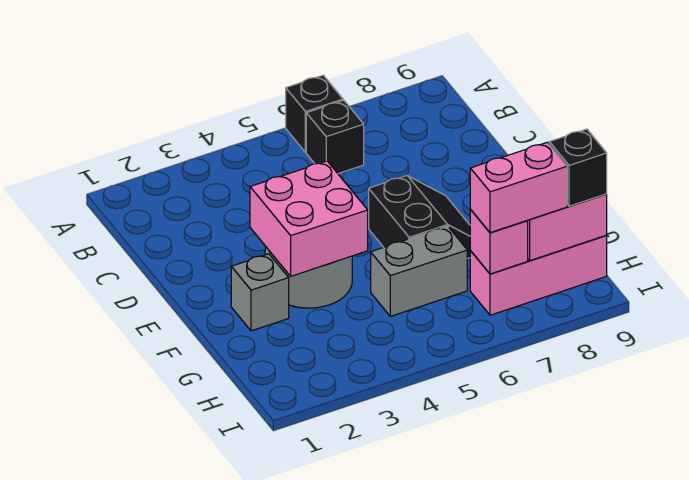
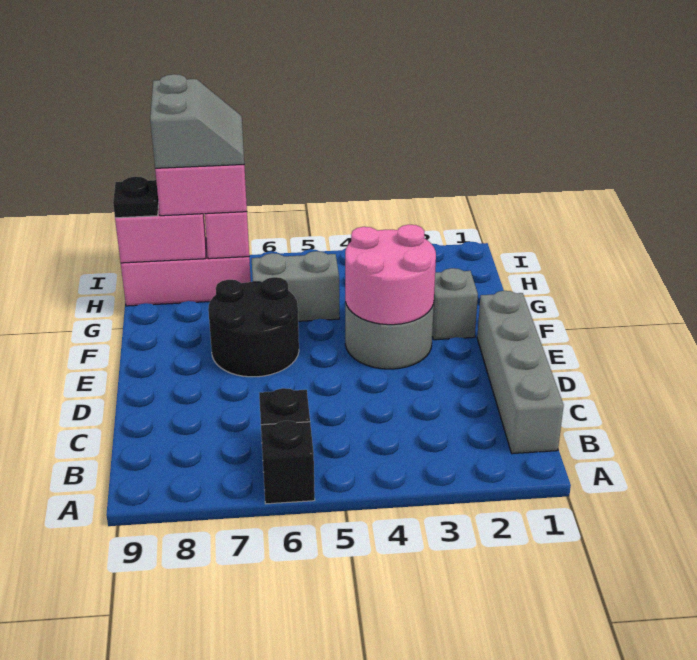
none -> grey 1x4 brick [477,291,564,454]
pink 2x2 brick [250,161,368,276] -> pink 2x2 round brick [345,225,436,325]
black 2x2 slope [369,176,471,259] -> black 2x2 round brick [208,277,299,377]
none -> grey 2x2 slope [150,74,244,168]
black 1x1 brick [549,129,607,206] -> black 1x1 plate [113,177,159,218]

